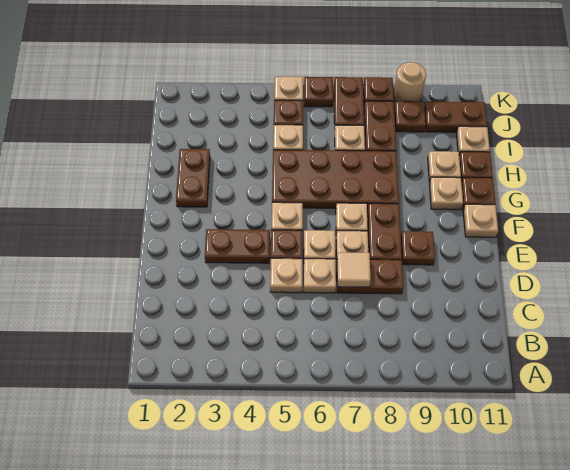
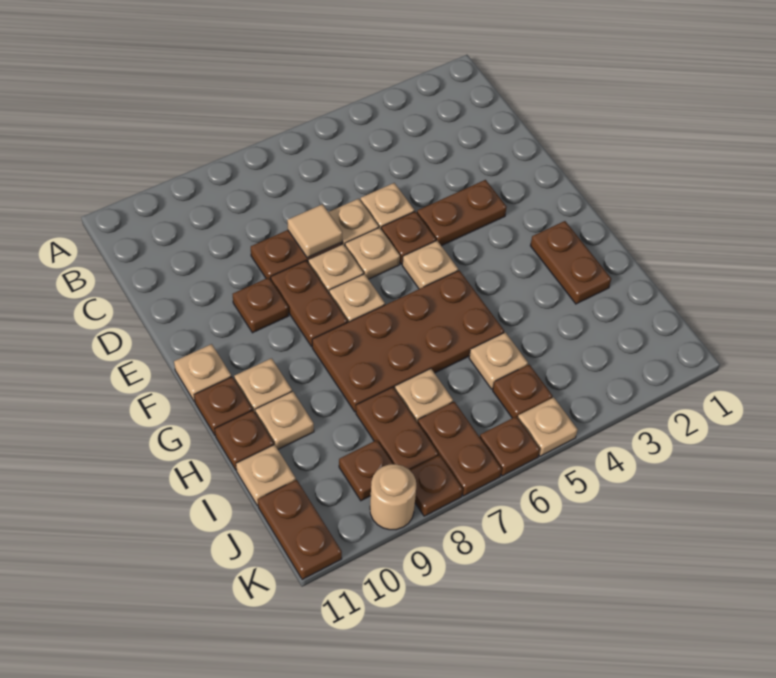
brown 1x2 plate [425,102,487,132] -> brown 1x2 plate turned to [258,480,342,580]

